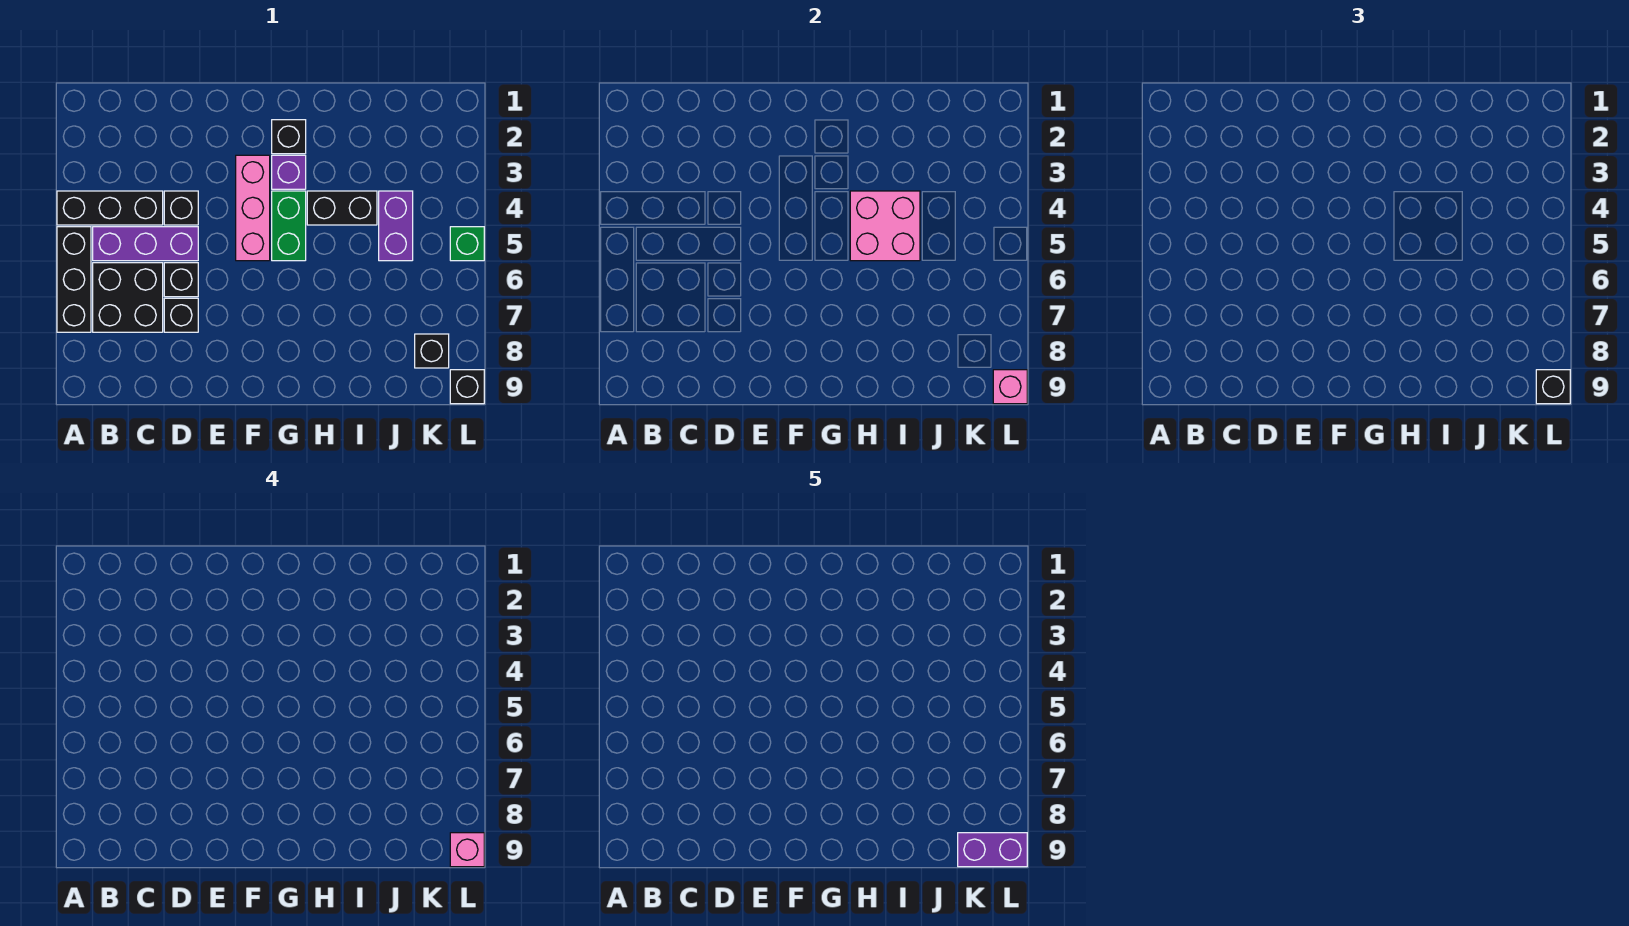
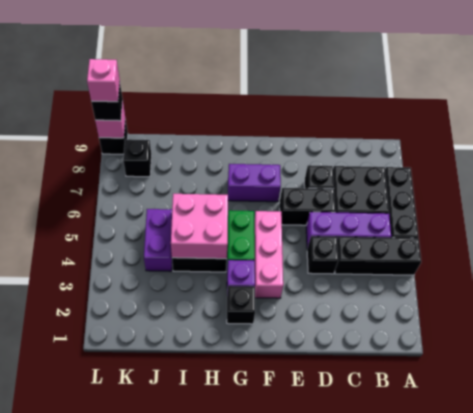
black 1x1 brick [164,263,198,297] -> black 1x2 brick [280,188,335,225]
purple 1x2 brick [958,833,1027,867] -> purple 1x2 brick moved to [228,164,281,202]
green 1x1 brick [450,227,484,261] -> none

